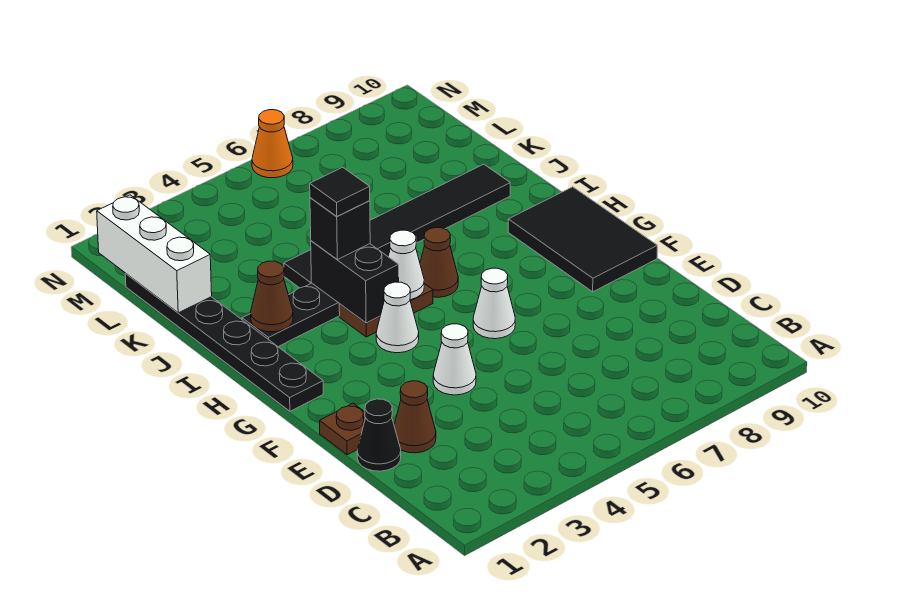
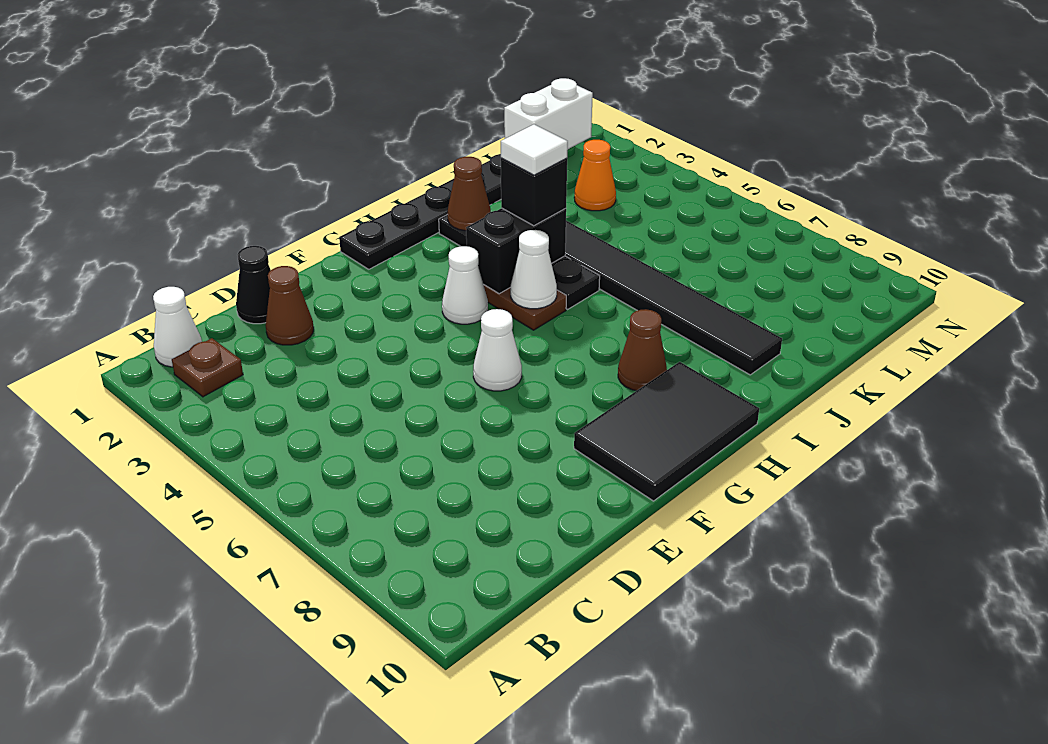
brown 1x1 plate [320,403,366,455] -> brown 1x1 plate moved to [172,338,243,397]
white 1x1 cone [433,324,476,395] -> white 1x1 cone moved to [153,287,202,367]
brown 1x1 cone [420,227,458,297] -> brown 1x1 cone moved to [618,309,667,391]
black 1x1 tile [310,167,370,216] -> white 1x1 tile [501,124,568,175]
white 1x3 brick [97,195,212,313] -> white 1x2 brick [504,78,593,149]
orange 1x1 cone [252,110,293,178] -> orange 1x1 cone moved to [574,140,616,211]

